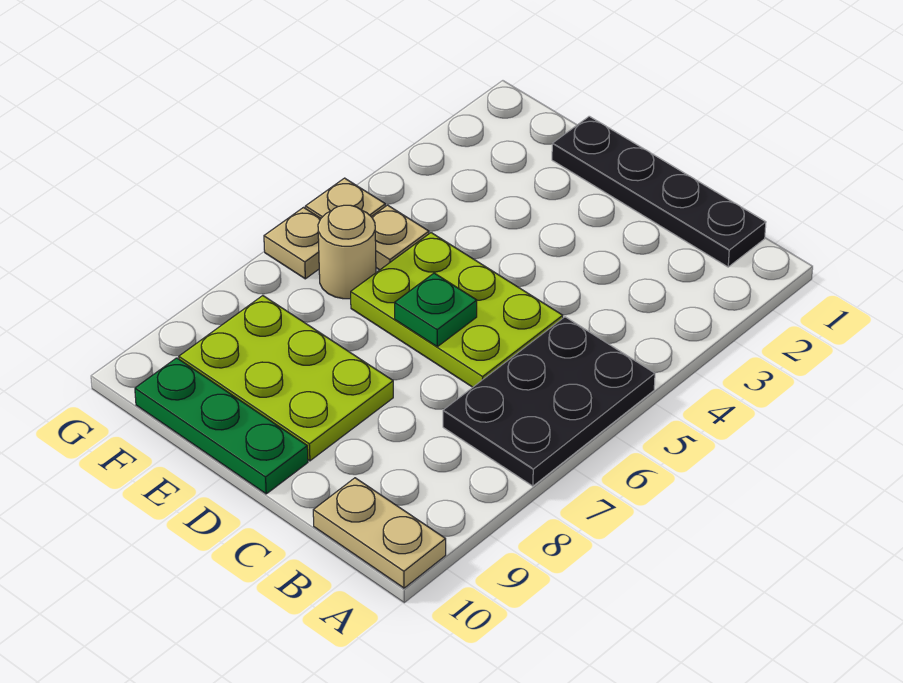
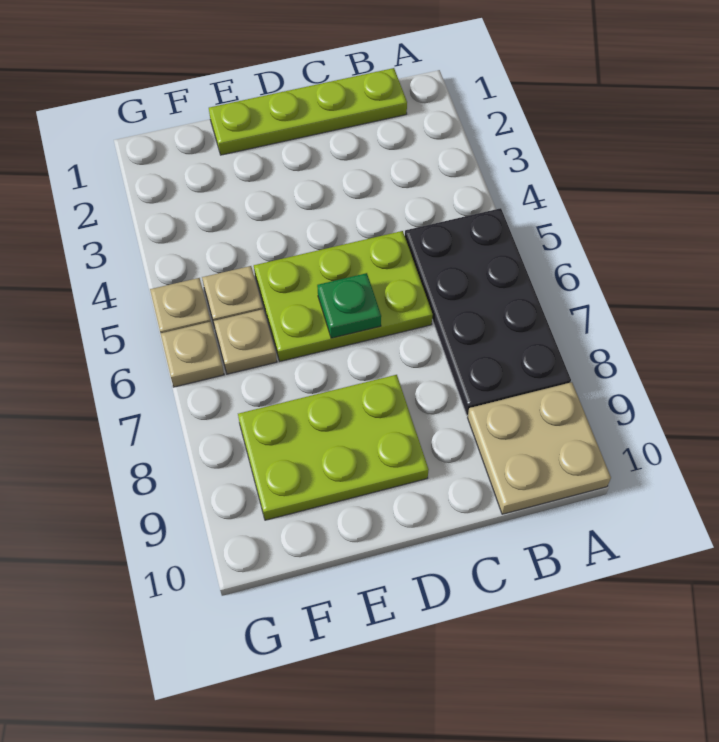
black 2x3 plate [443,317,655,486] -> black 2x4 plate [405,208,571,415]
tan 1x2 plate [313,478,446,588] -> tan 2x2 plate [468,382,611,514]
black 1x4 plate [552,116,766,267] -> lime 1x4 plate [209,68,407,155]
green 1x3 plate [135,358,308,494] -> none
tan 1x1 round brick [318,205,376,299] -> tan 1x1 plate [214,309,277,374]

